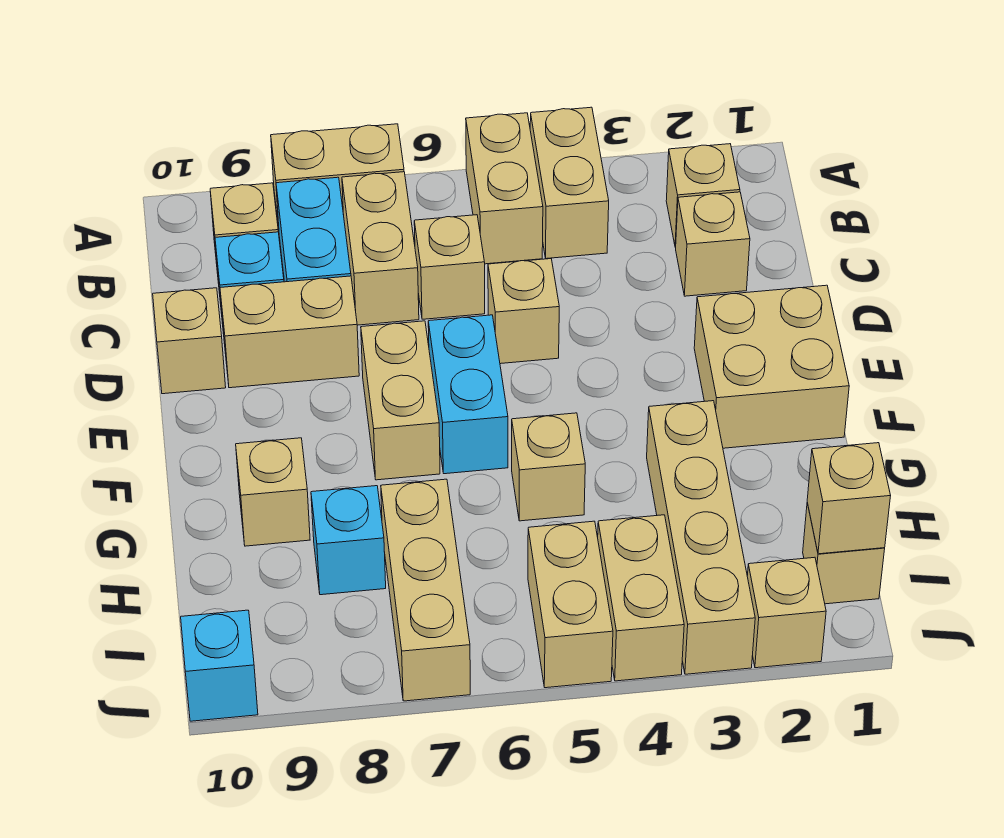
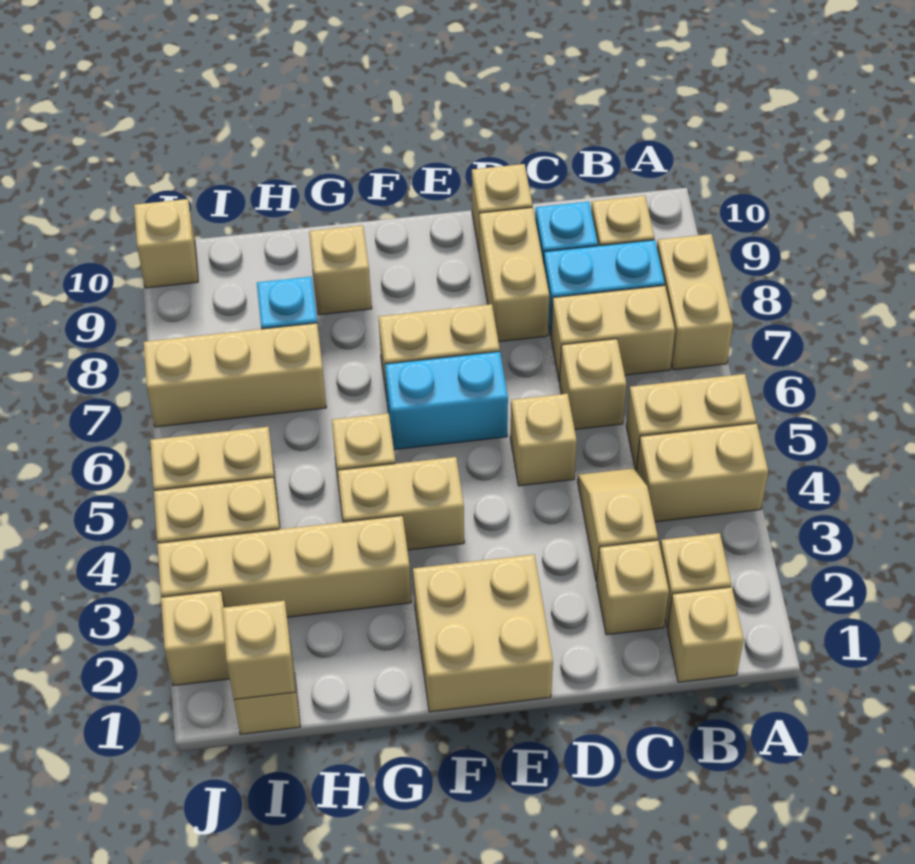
none -> tan 1x1 brick [668,587,744,682]
none -> tan 1x2 slope [578,468,658,581]
none -> tan 1x2 brick [338,457,464,550]
cyan 1x1 brick [181,610,258,721] -> tan 1x1 brick [134,199,198,288]

